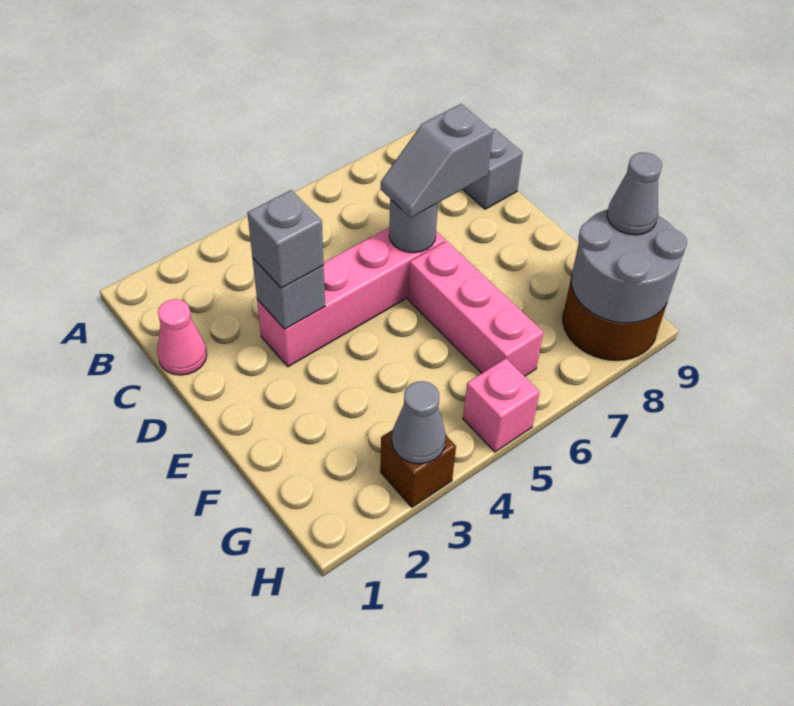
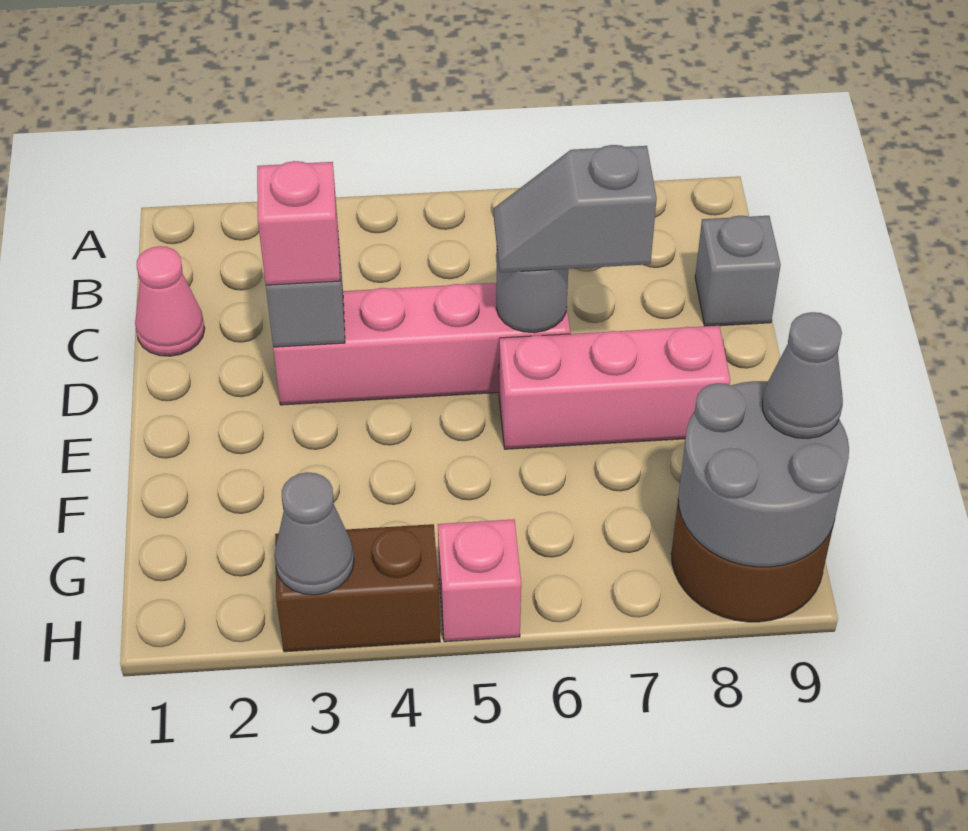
grey 1x1 brick [247,190,324,288] -> pink 1x1 brick [257,161,340,285]
pink 1x3 brick [408,241,544,376] -> pink 1x3 brick turned to [499,326,730,449]
brown 1x1 brick [380,430,456,507] -> brown 1x2 brick [275,524,440,652]

